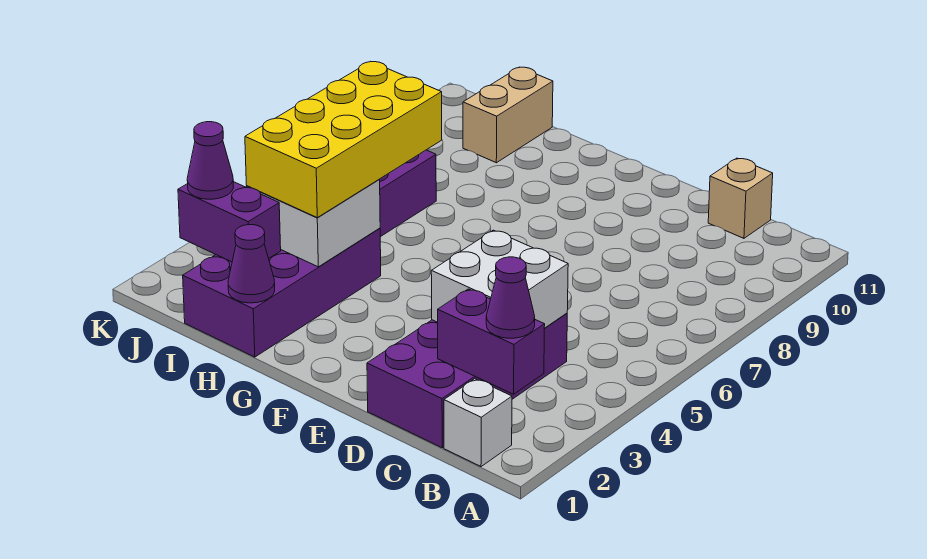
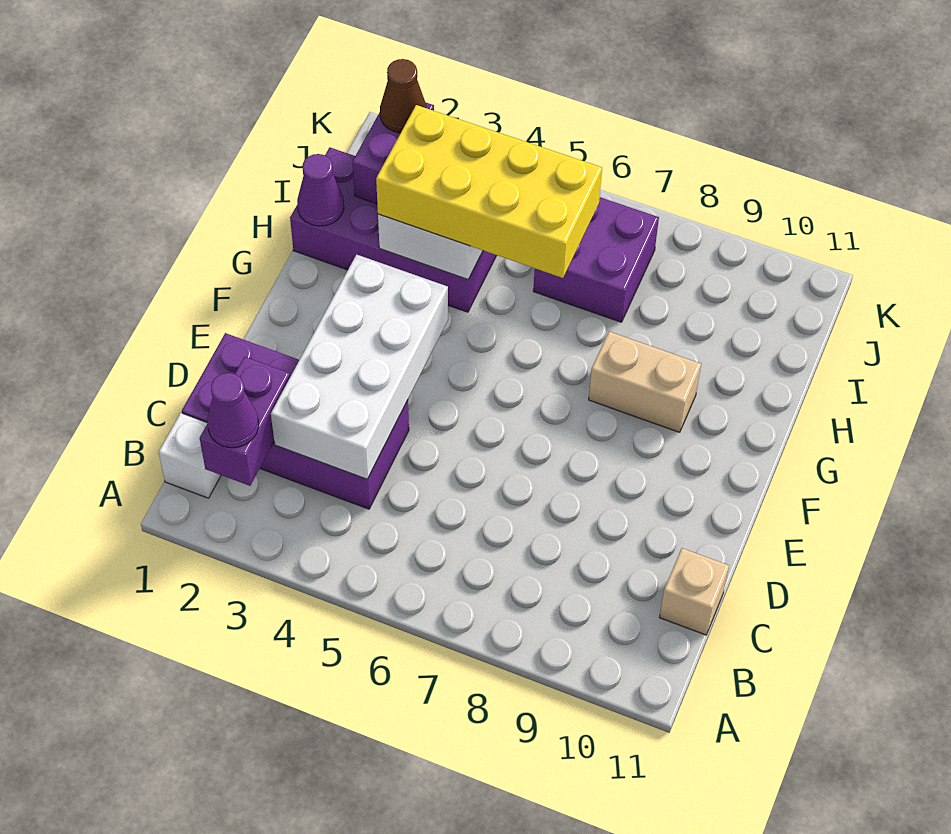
white 2x2 brick [431,230,568,328] -> white 2x4 brick [271,254,448,479]
tan 1x2 brick [463,67,553,163] -> tan 1x2 brick moved to [589,332,701,432]
purple 1x1 cone [187,122,234,199] -> brown 1x1 cone [380,59,426,133]

